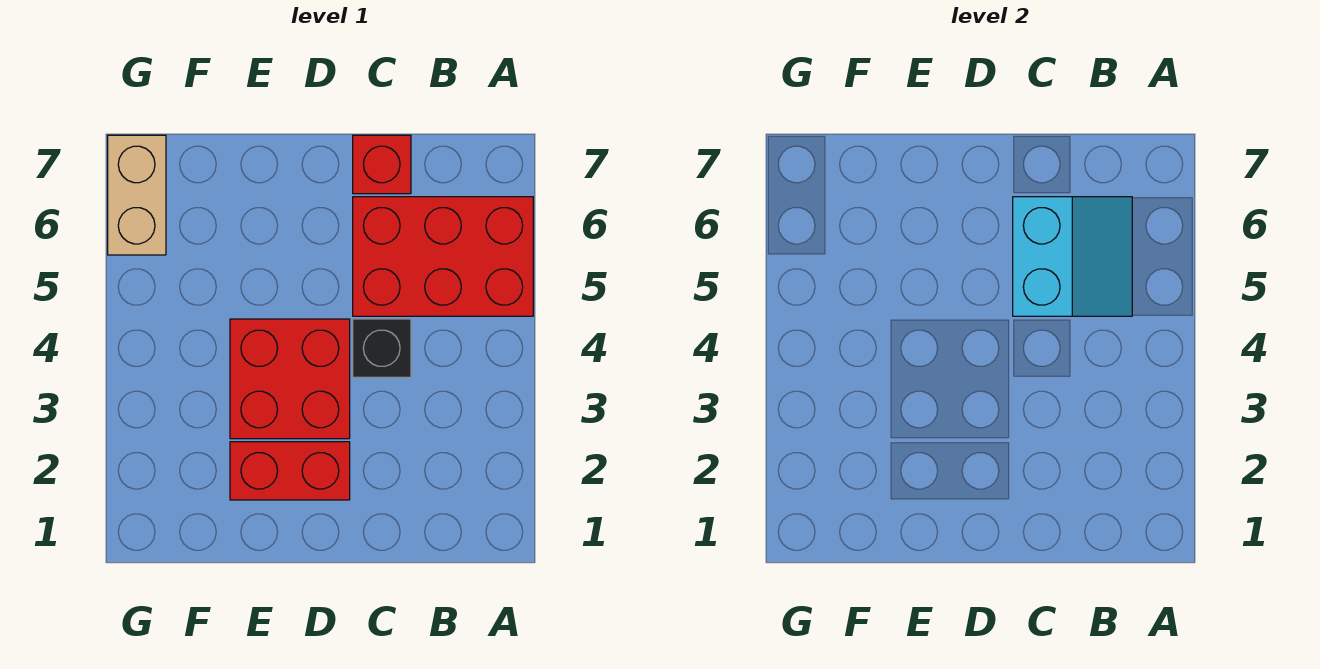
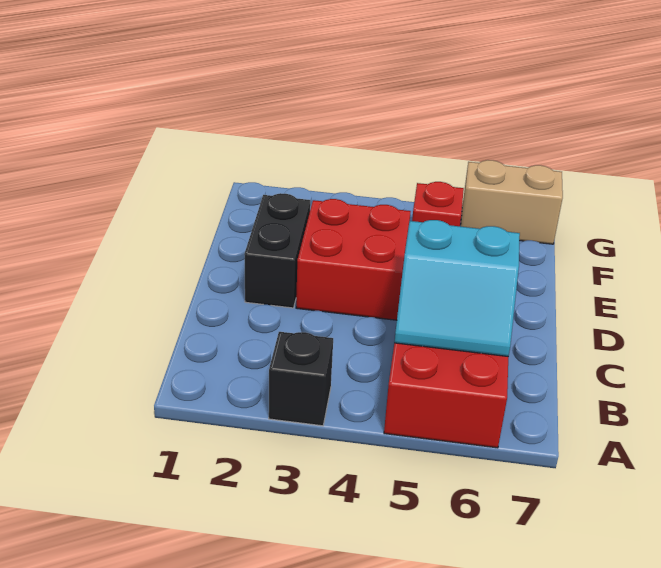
black 1x1 brick [353,319,411,377] -> black 1x1 brick moved to [269,332,333,426]
red 1x1 brick [353,135,411,194] -> red 1x1 brick moved to [412,182,464,226]
red 1x2 brick [230,442,350,500] -> black 1x2 brick [244,193,310,308]

